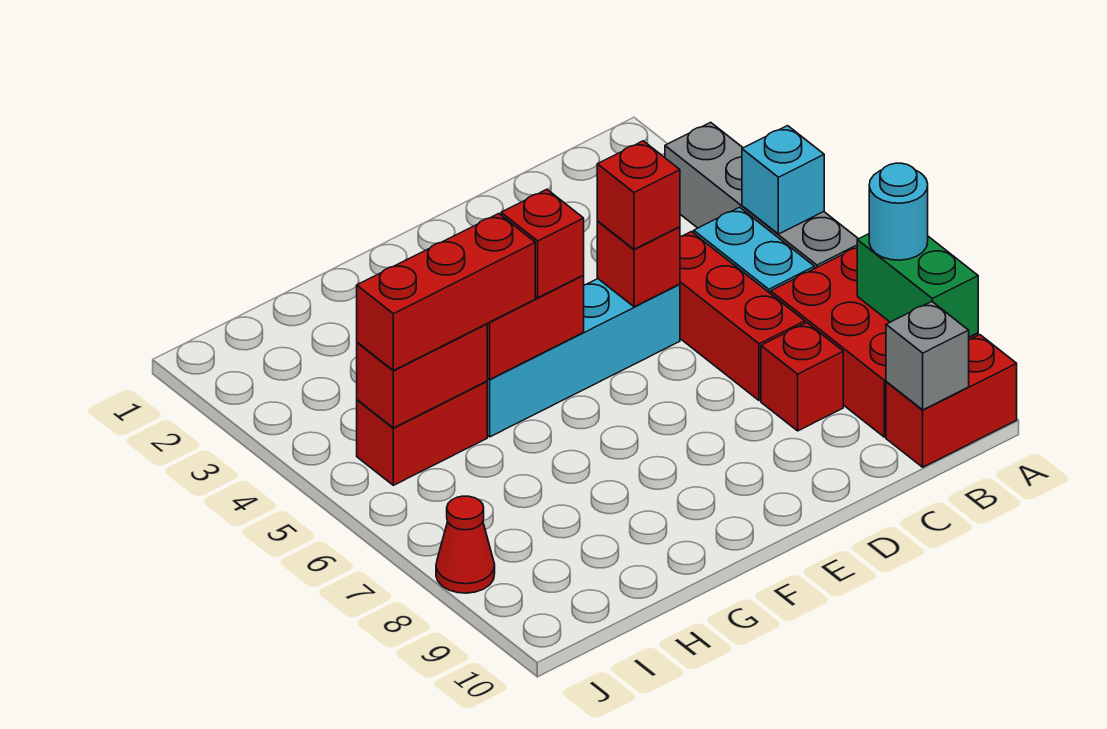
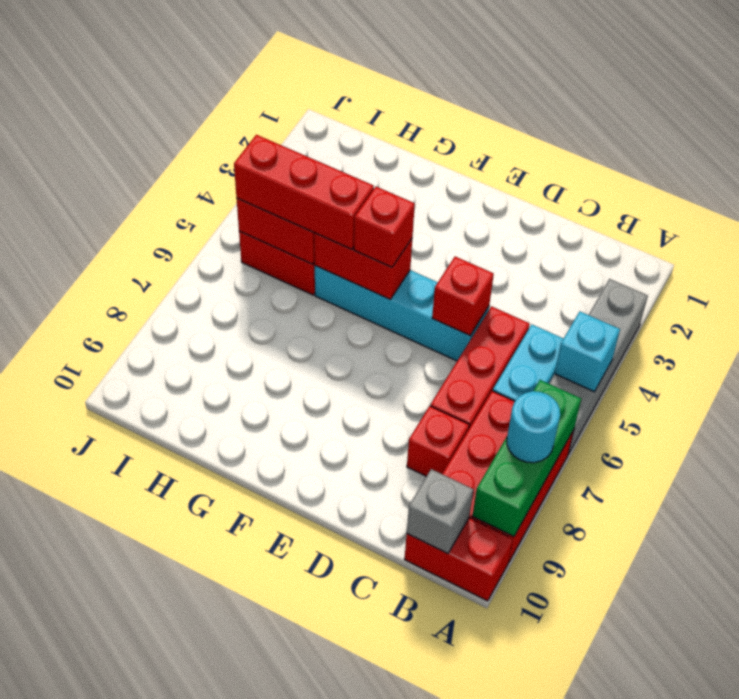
green 1x2 brick [857,234,978,337] -> green 1x3 brick [472,380,581,537]
red 1x1 brick [597,141,680,249] -> none
red 1x1 cone [436,496,495,593] -> none

